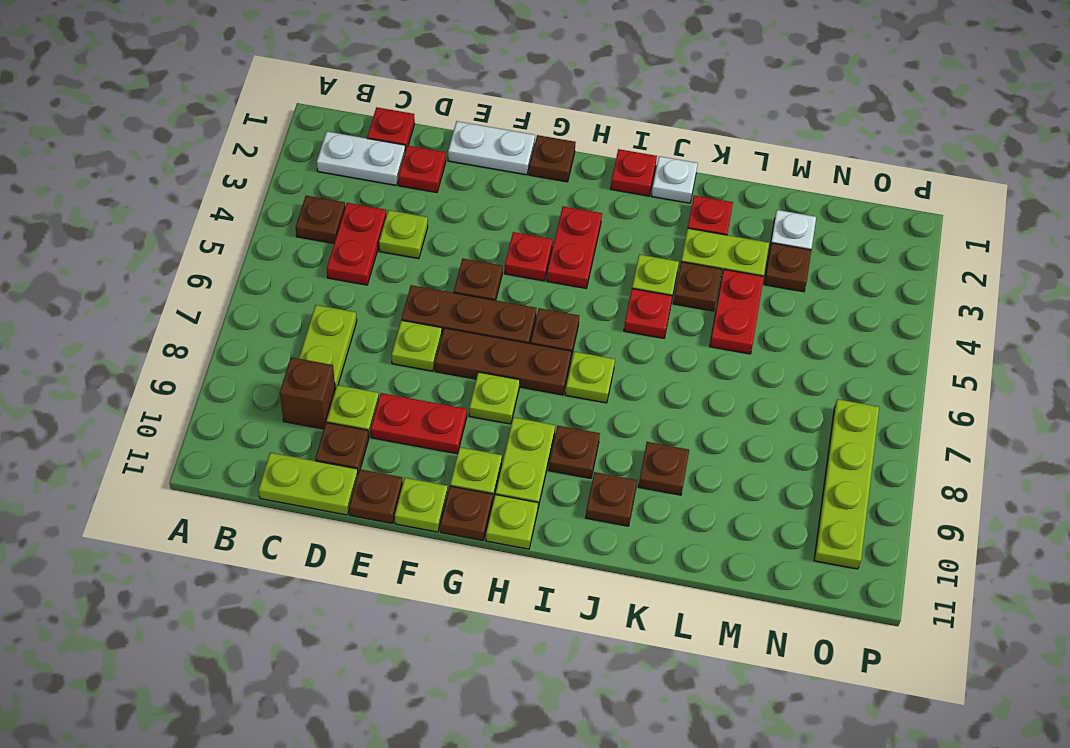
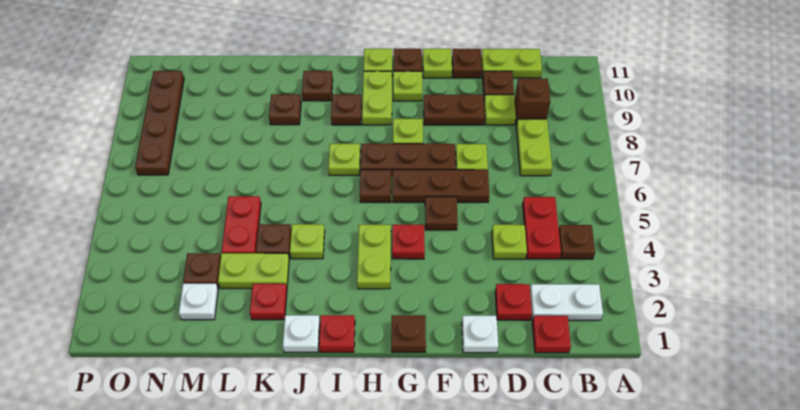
white 1x2 plate [448,121,535,175] -> white 1x1 plate [462,316,498,353]
red 1x2 plate [371,393,467,454] -> brown 1x2 plate [424,95,485,125]
red 1x2 plate [547,206,602,288] -> lime 1x2 plate [357,225,391,289]
red 1x1 plate [624,289,672,338] -> none
lime 1x4 plate [814,399,879,569] -> brown 1x4 plate [135,71,184,175]

